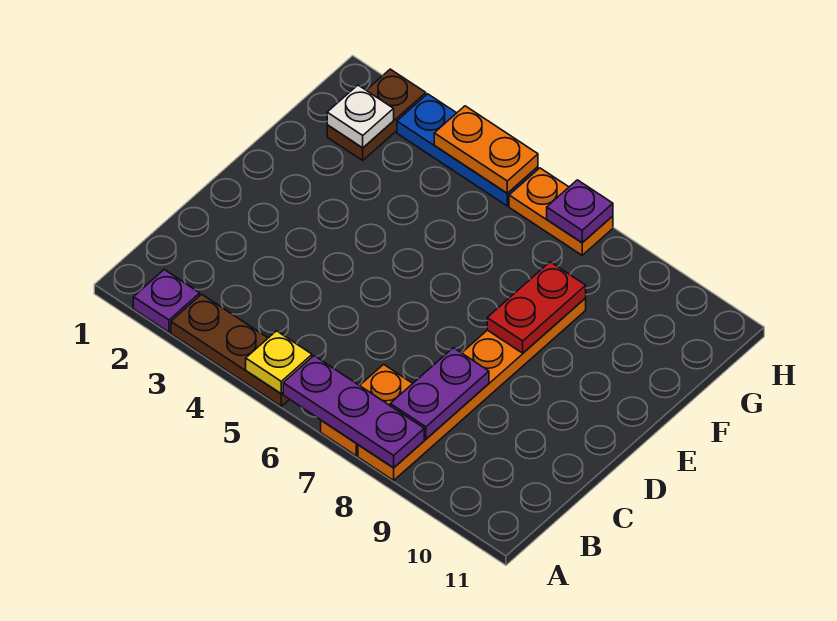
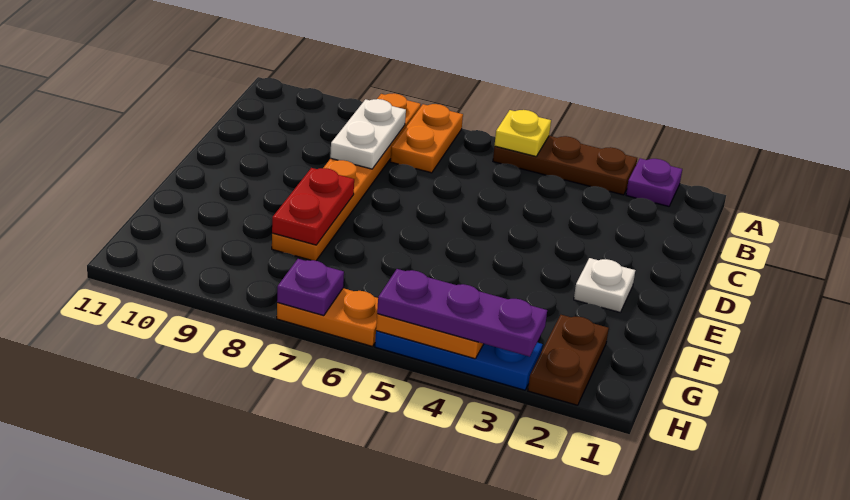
purple 1x3 plate [283,356,424,468] -> purple 1x3 plate moved to [377,269,547,357]
purple 1x2 plate [390,348,489,439] -> white 1x2 plate [330,99,406,169]
white 1x1 plate [327,85,394,148] -> white 1x1 plate moved to [574,258,635,312]

